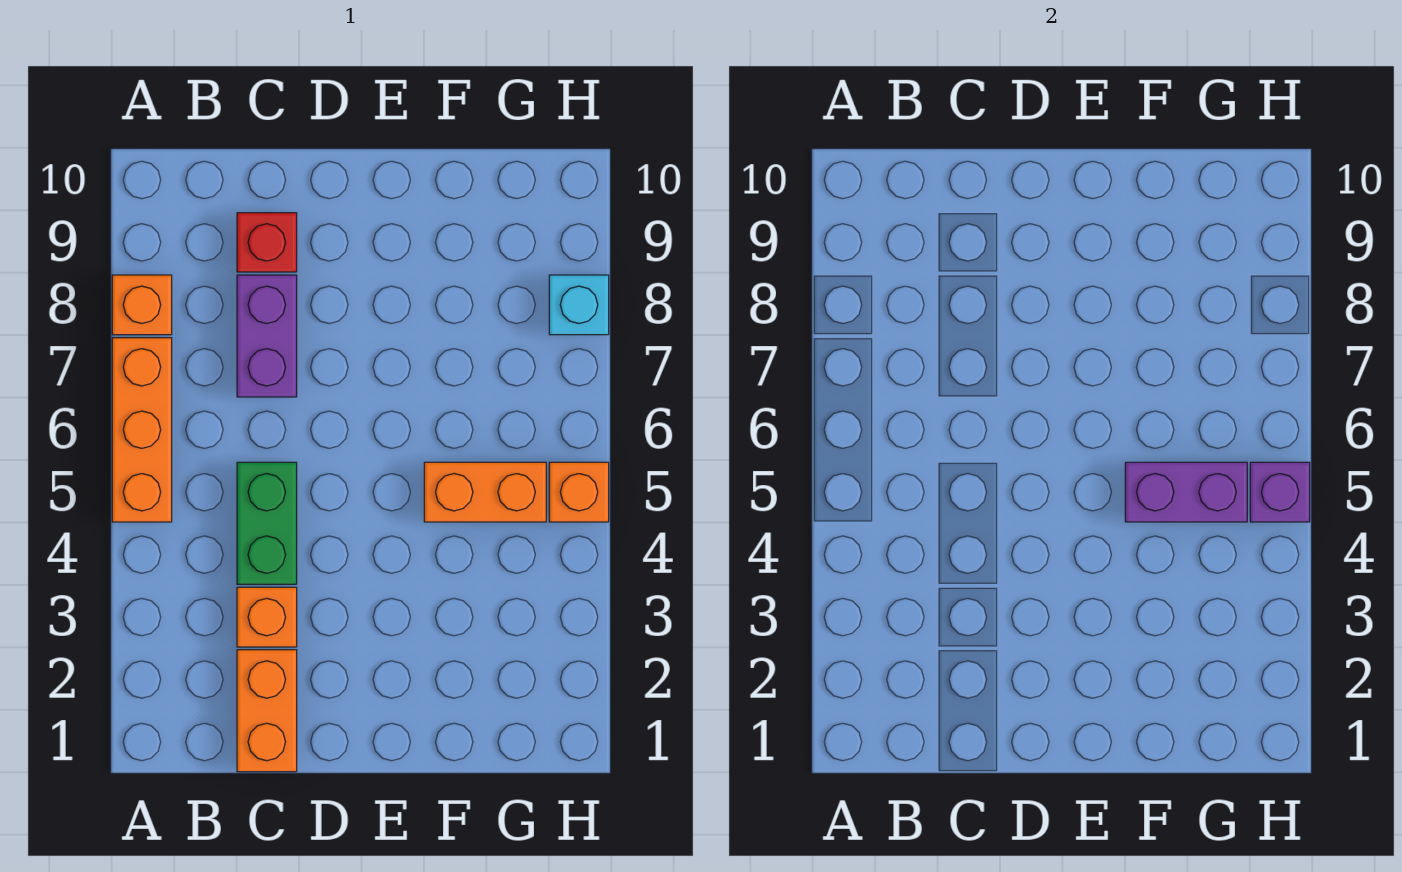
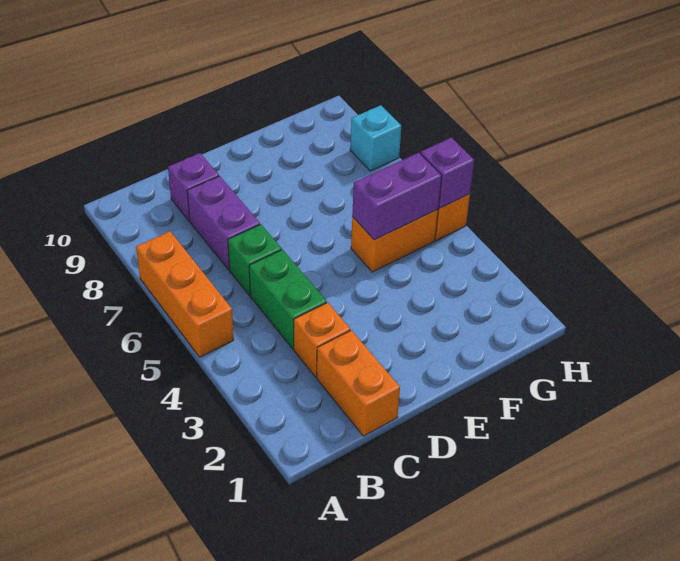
orange 1x1 brick [112,275,172,335] -> none
none -> green 1x1 brick [228,224,282,296]
red 1x1 brick [237,213,297,272] -> purple 1x1 brick [168,153,219,221]

